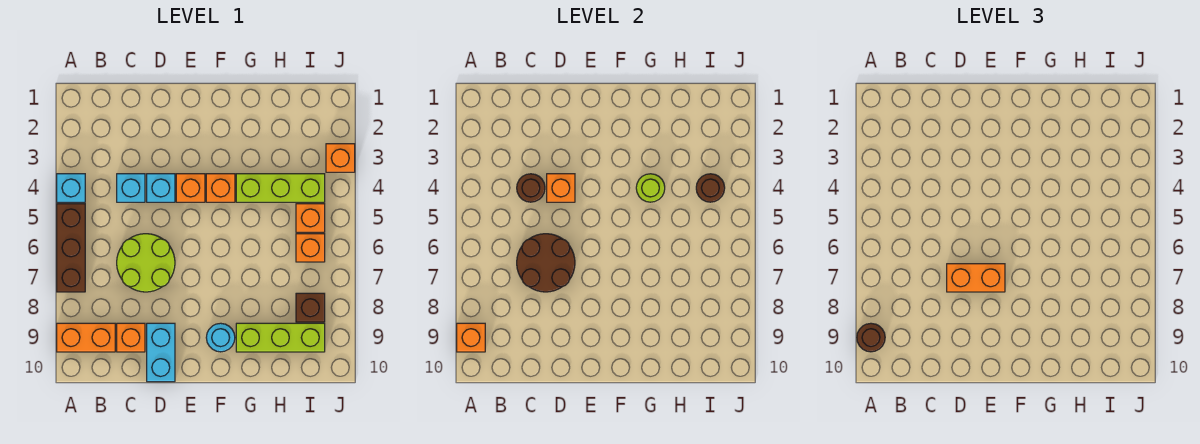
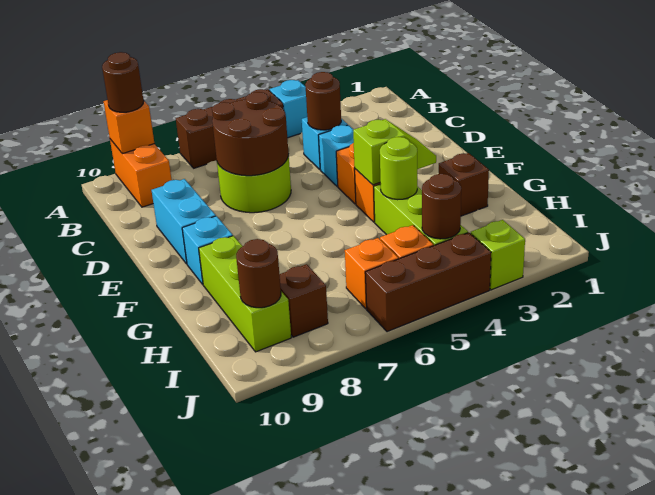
orange 1x1 brick [117,323,145,352] -> none
orange 1x1 brick [547,174,575,202] -> none
orange 1x2 brick [947,264,1005,292] -> none
cyan 1x2 brick [147,323,175,382] -> cyan 1x2 brick turned to [151,179,216,264]
none -> lime 1x2 slope [353,119,436,185]
cyan 1x1 round brick [206,323,235,352] -> cyan 1x1 brick [182,216,233,284]
none -> brown 1x1 brick [439,153,489,216]
none -> brown 1x1 round brick [236,239,281,308]
orange 1x1 brick [326,144,355,172] -> lime 1x1 brick [471,220,525,290]
none -> brown 1x3 brick [365,233,491,332]

